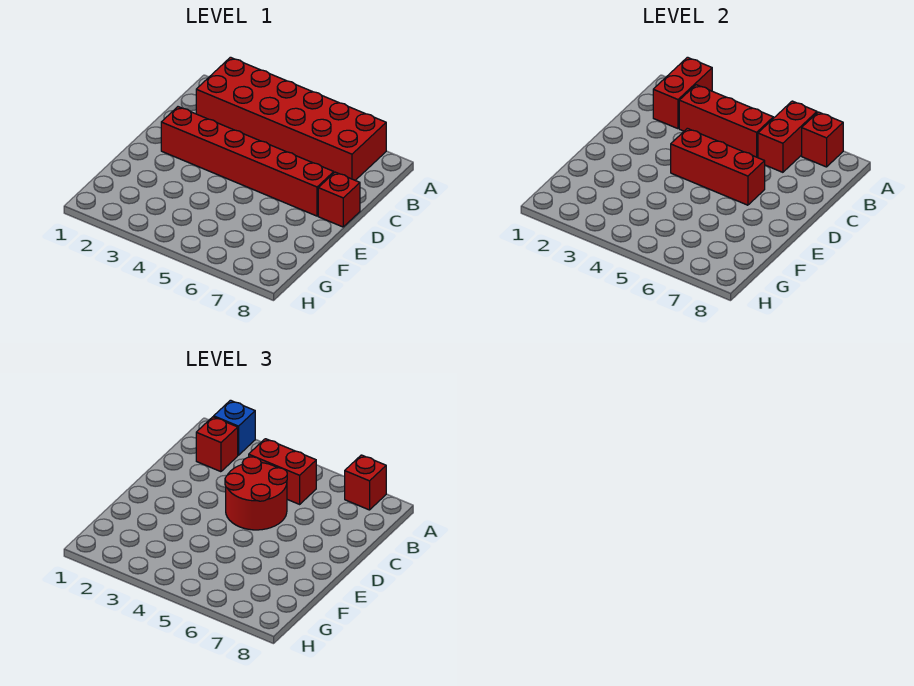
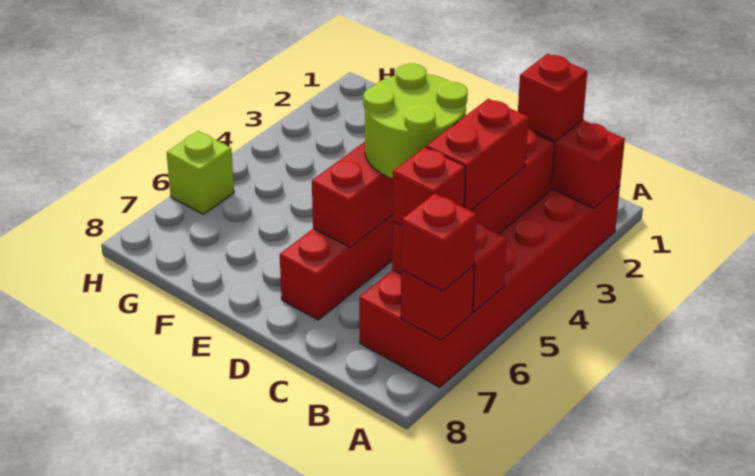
blue 1x1 brick [214,400,255,455] -> none
red 2x2 round brick [225,457,287,530] -> lime 2x2 round brick [363,64,468,178]
red 1x1 brick [318,172,360,227] -> red 1x1 brick moved to [393,147,466,226]
none -> lime 1x1 brick [167,131,234,214]

